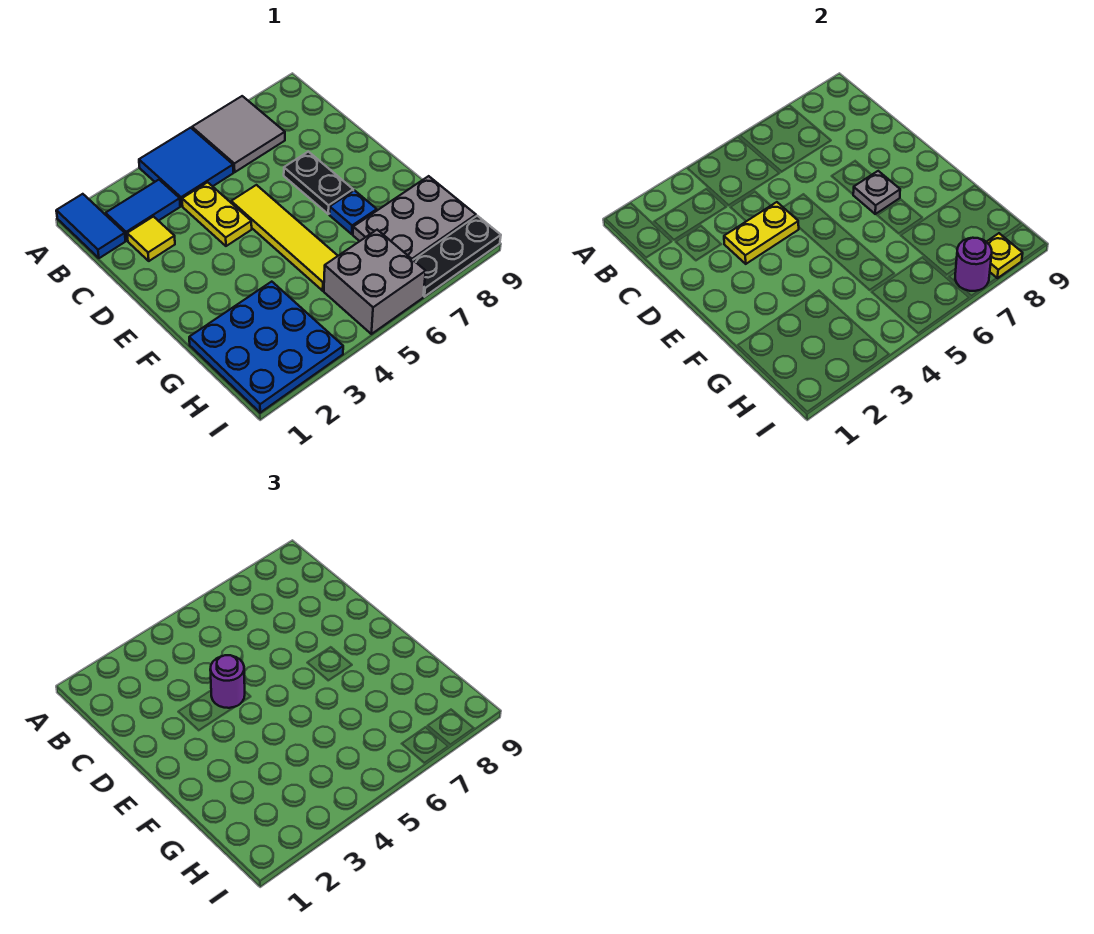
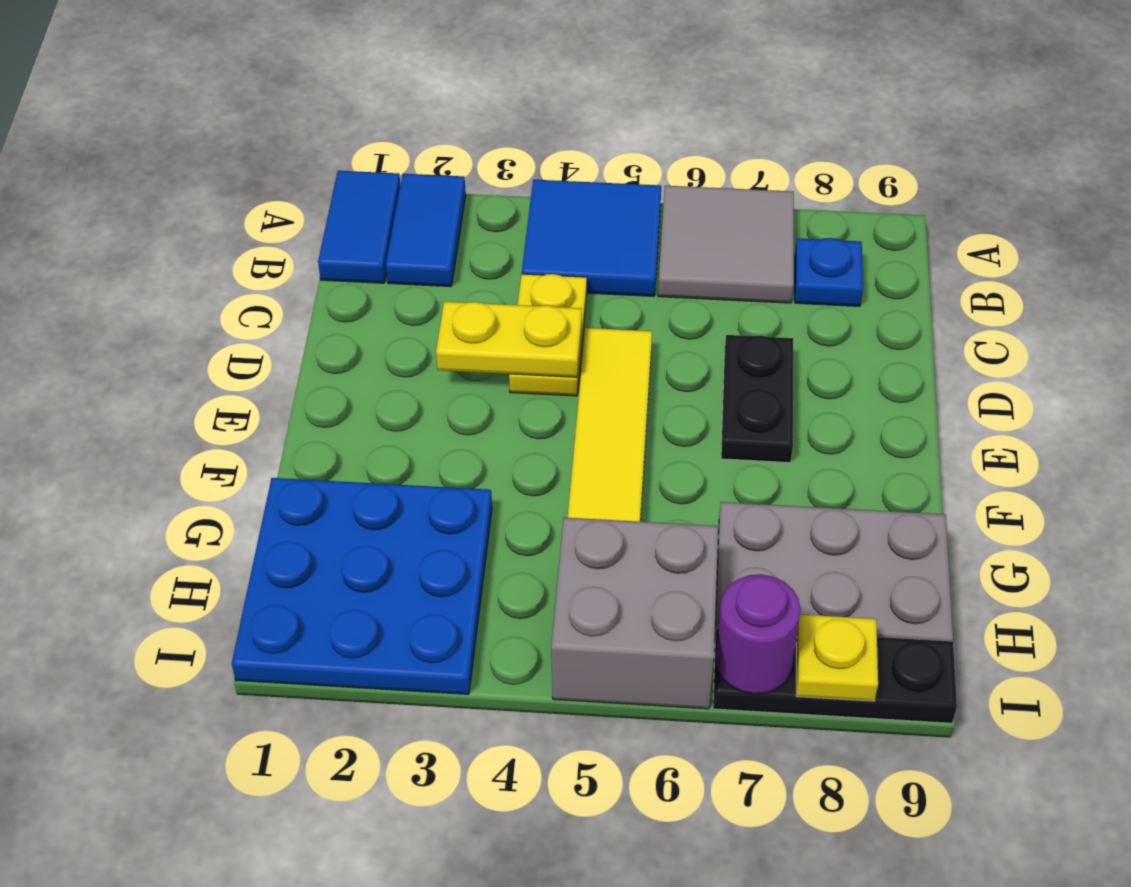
blue 1x2 tile [106,180,180,241] -> blue 1x2 tile turned to [386,174,466,287]
yellow 1x1 tile [127,217,175,261] -> none
purple 1x1 round brick [210,655,245,708] -> none
grey 1x1 plate [853,171,900,214] -> none
blue 1x1 plate [329,190,377,234] -> blue 1x1 plate moved to [795,238,863,306]

